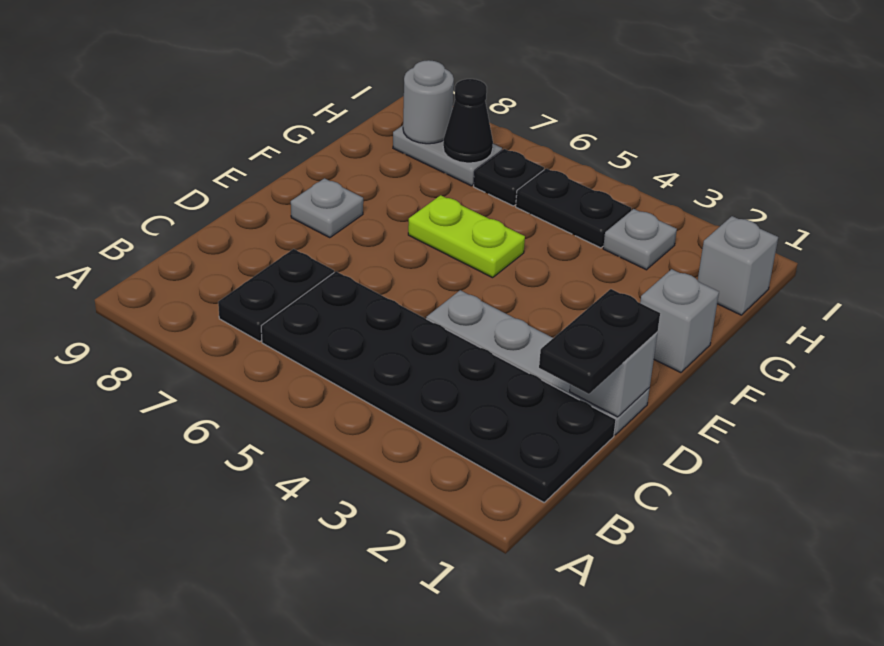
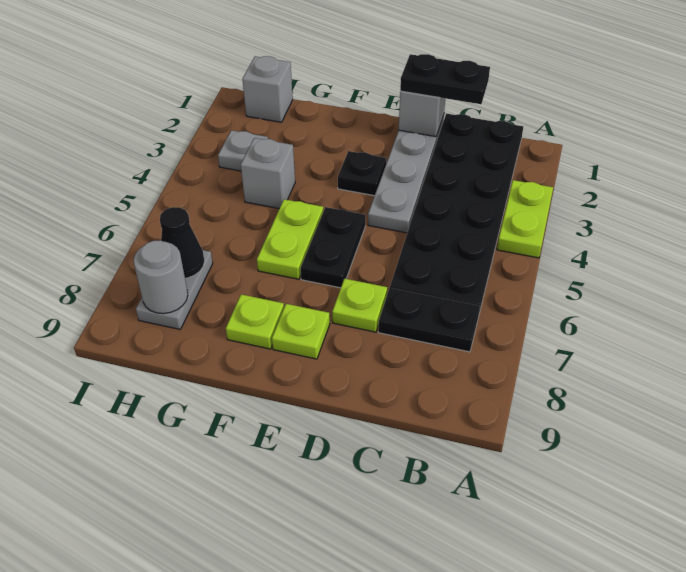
none -> lime 1x2 plate [497,180,553,258]
none -> lime 1x1 plate [332,279,387,332]
grey 1x1 plate [291,178,363,238] -> lime 1x1 plate [272,304,330,359]
grey 1x1 brick [640,269,719,373] -> grey 1x1 brick moved to [241,138,295,209]
none -> lime 1x1 plate [226,294,284,349]
black 1x2 plate [516,168,631,248] -> black 1x2 plate moved to [300,207,366,288]
black 1x1 plate [474,149,544,206] -> black 1x1 plate moved to [338,151,386,196]

